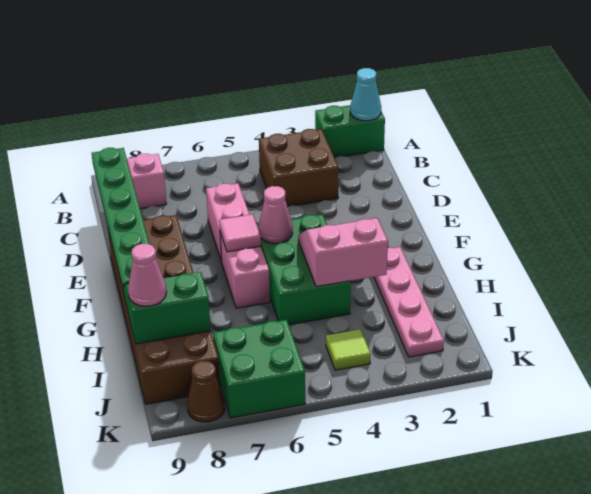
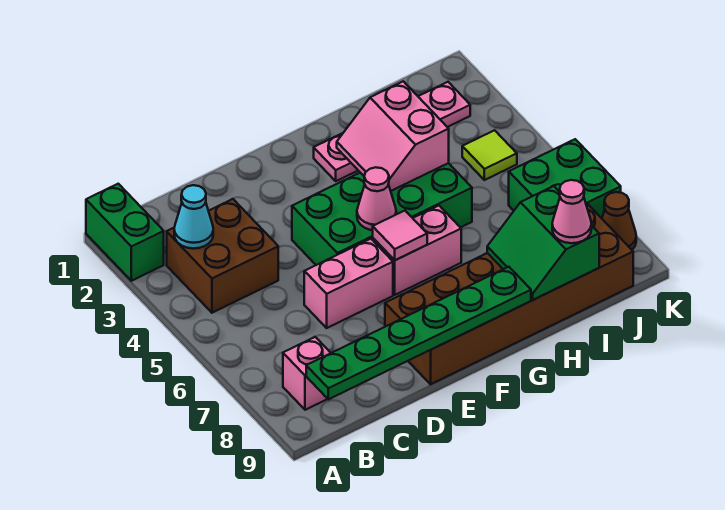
cyan 1x1 cone [350,68,381,121] -> cyan 1x1 cone moved to [174,185,213,249]
green 2x3 brick [257,214,351,325] -> green 2x4 brick [292,163,472,265]

